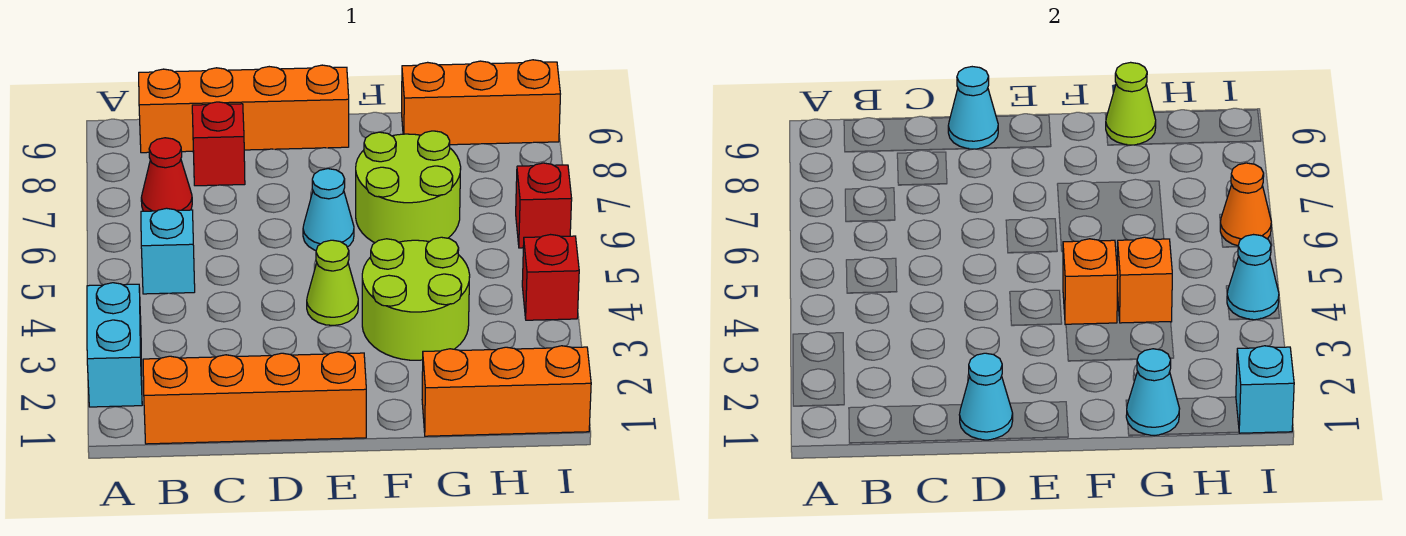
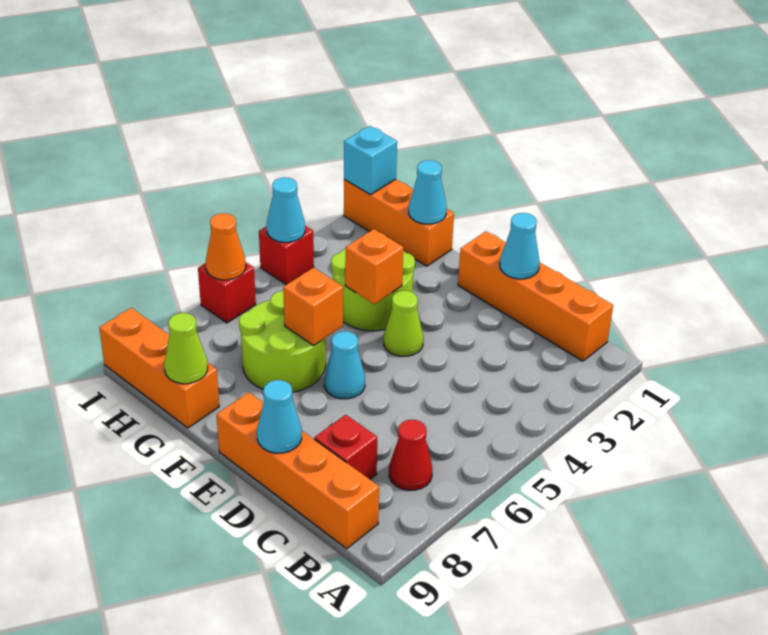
cyan 1x2 brick [87,283,142,407] -> none
cyan 1x1 brick [141,208,195,294] -> none
orange 1x1 brick [1117,237,1172,323] -> orange 1x1 brick moved to [283,268,343,345]

